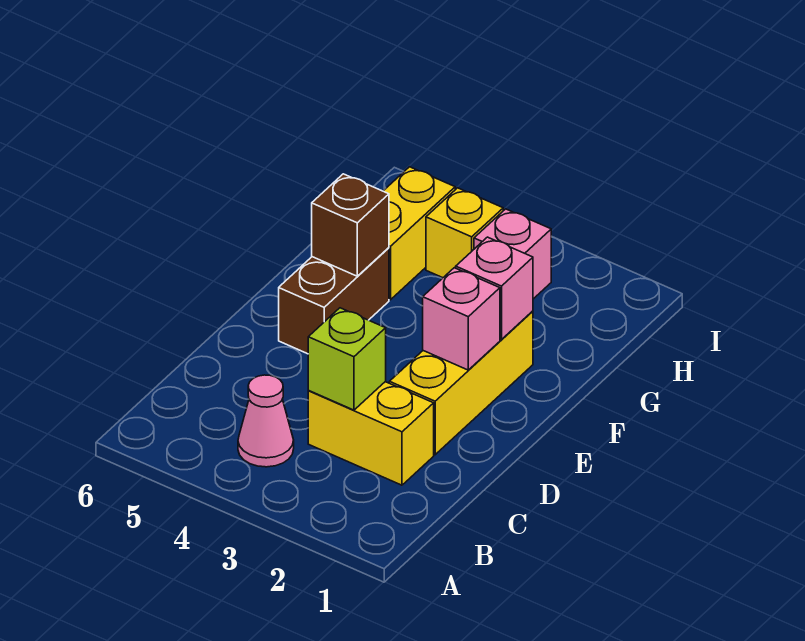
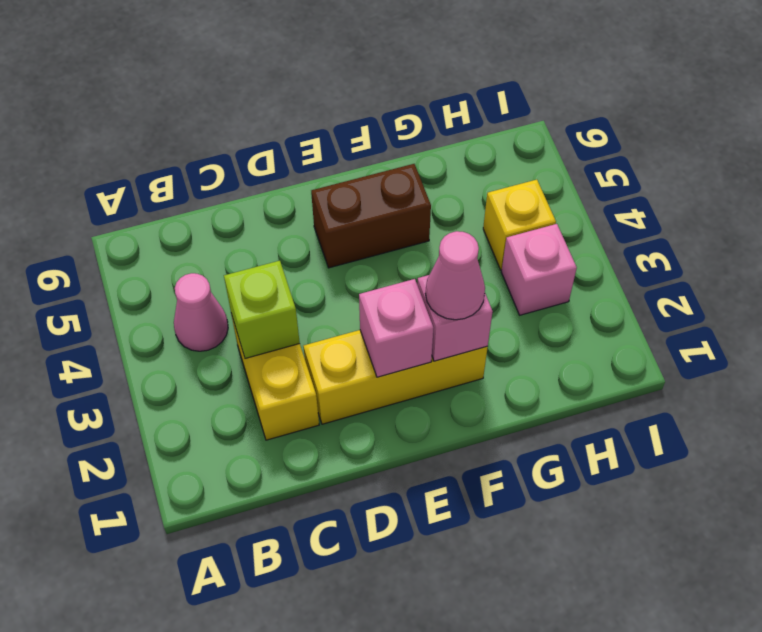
none -> pink 1x1 cone [425,231,485,320]
brown 1x1 brick [312,174,389,276] -> none
yellow 1x2 brick [384,167,455,300] -> none

